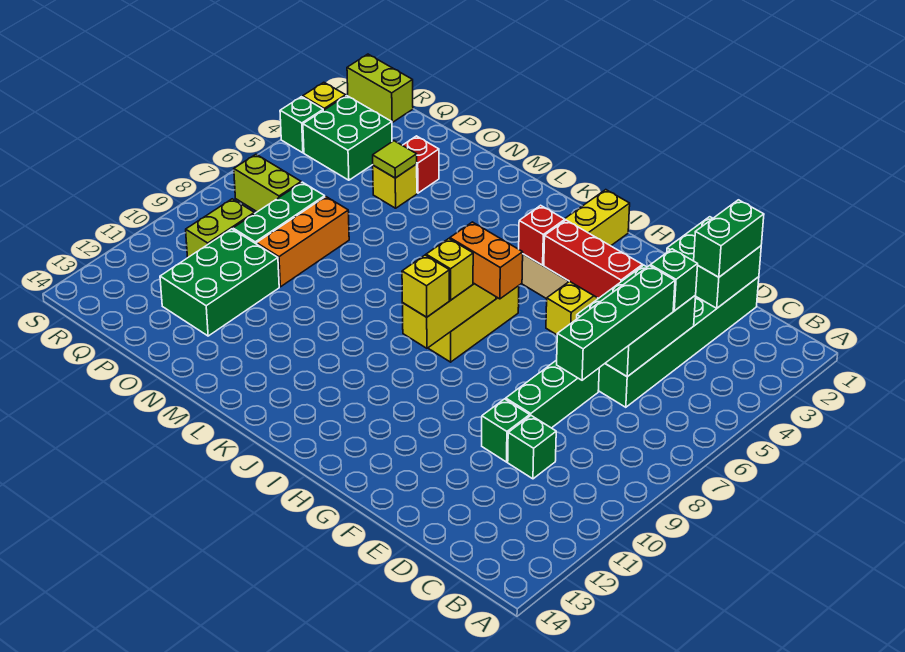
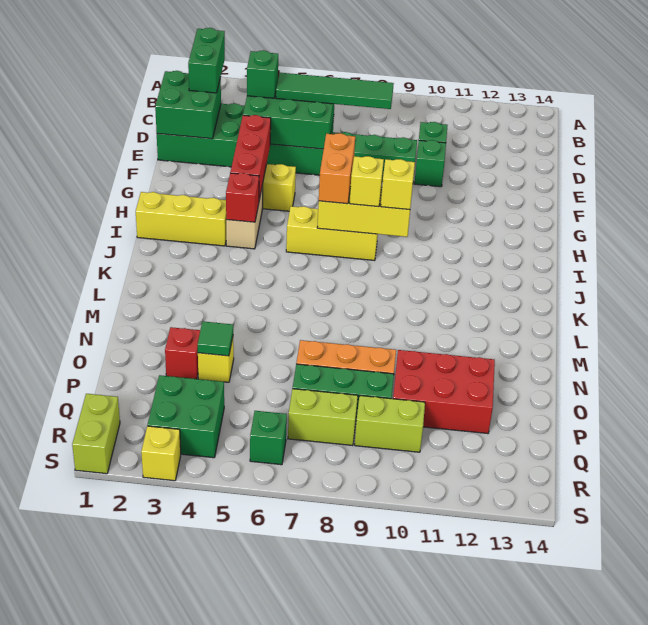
green 1x2 brick [694,200,764,277] -> green 1x2 brick turned to [188,28,225,93]
green 1x4 brick [557,266,675,380] -> green 1x4 tile [276,73,394,109]
lime 1x1 tile [373,141,417,178] -> green 1x1 tile [198,321,233,356]
green 2x3 brick [160,229,279,336] -> red 2x3 brick [393,350,495,434]
lime 1x2 brick [234,154,301,212] -> lime 1x2 brick turned to [288,389,358,446]
green 1x1 brick [280,97,323,153] -> green 1x1 brick moved to [250,411,287,465]

